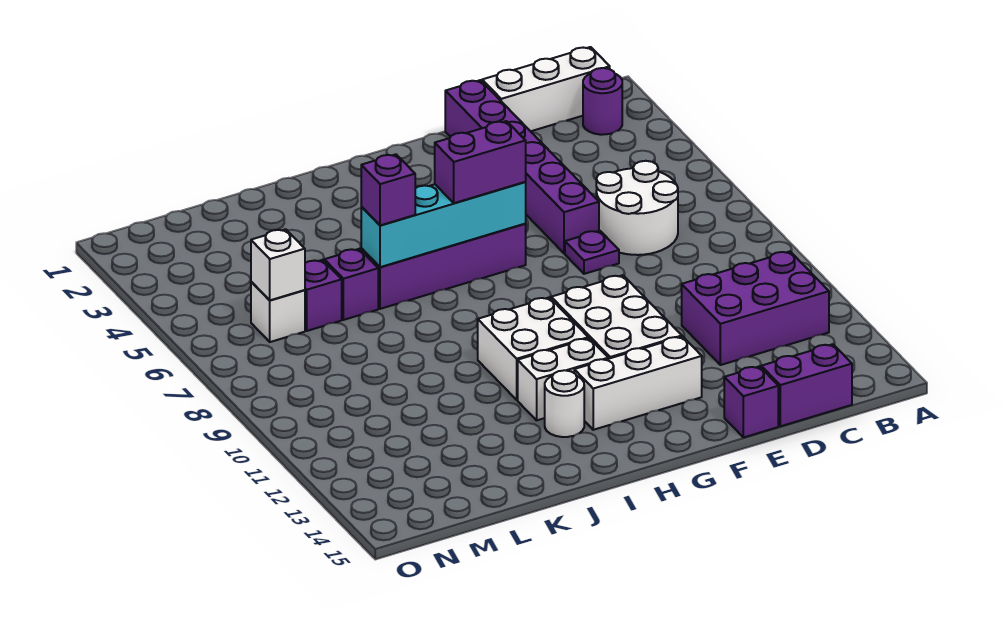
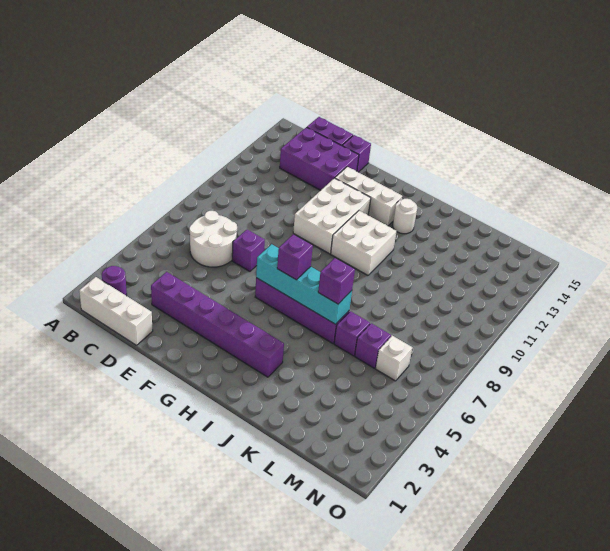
purple 2x3 brick [682,251,829,365] -> purple 2x3 brick moved to [280,127,359,190]
purple 1x6 brick [445,80,599,253] -> purple 1x6 brick turned to [151,272,284,377]
purple 1x1 plate [565,231,619,274] -> purple 1x1 brick [232,229,265,271]
purple 1x2 brick [435,121,526,203] -> purple 1x1 brick [277,234,313,280]
white 1x2 brick [518,338,608,420] -> none
white 1x1 brick [251,229,305,300] -> none

